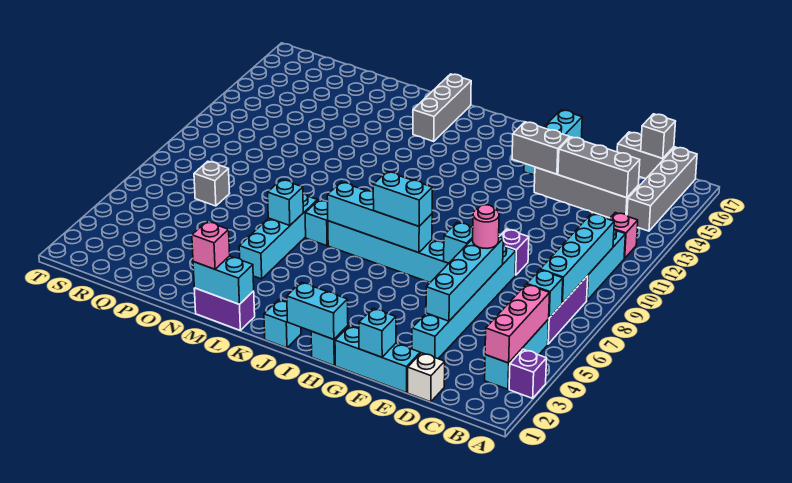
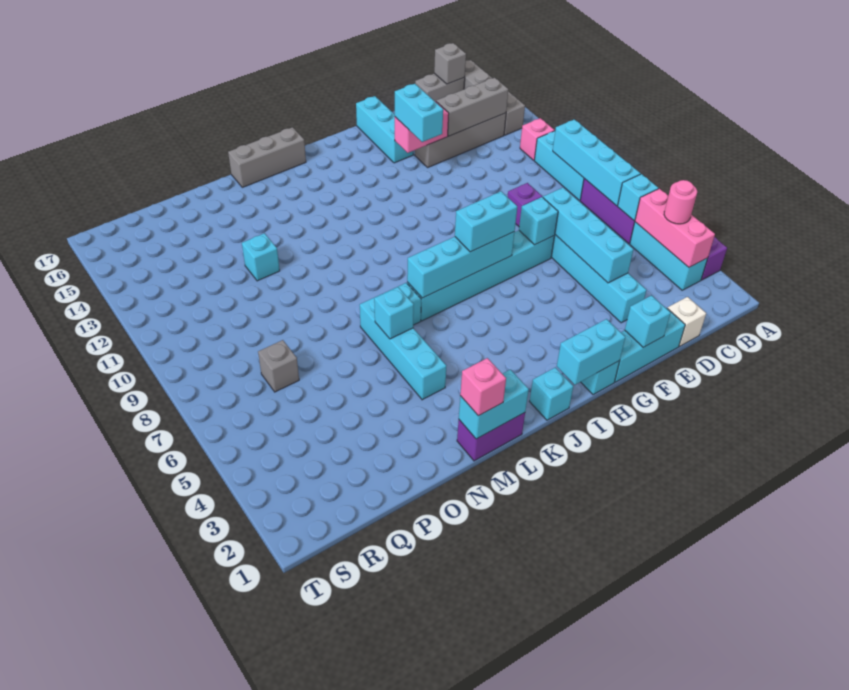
pink 1x1 round brick [473,205,499,248] -> pink 1x1 round brick moved to [664,180,697,224]
grey 1x2 brick [512,122,570,174] -> pink 1x2 brick [395,101,449,153]
none -> cyan 1x2 brick [395,84,443,142]
grey 1x3 brick [413,74,471,141] -> grey 1x3 brick turned to [228,127,306,187]
none -> cyan 1x1 brick [242,233,280,281]

